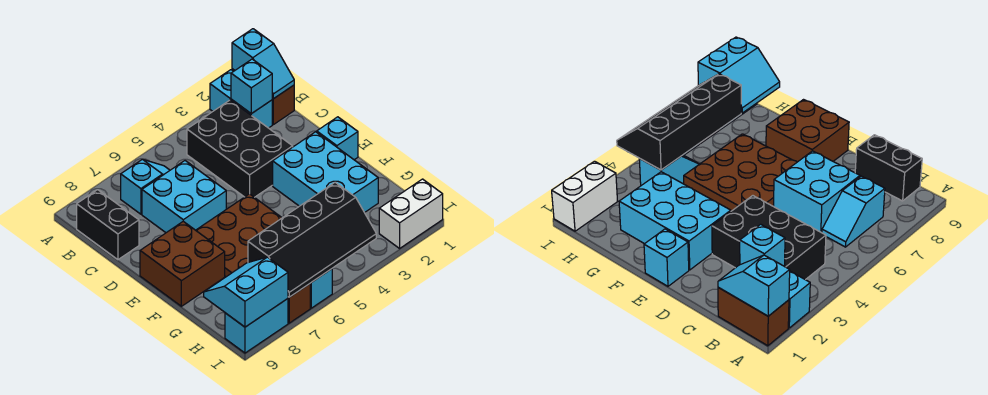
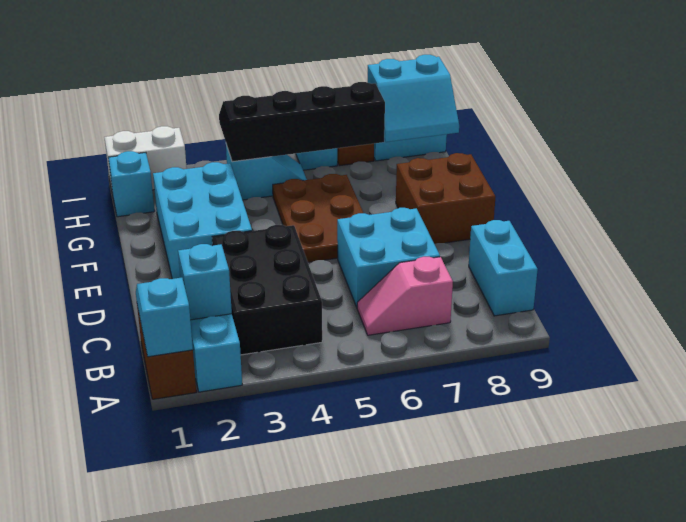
cyan 1x2 slope [121,159,170,214] -> pink 1x2 slope [357,257,453,335]
black 1x2 brick [77,190,139,260] -> cyan 1x2 brick [469,220,538,316]
cyan 1x1 brick [317,117,358,160] -> cyan 1x1 brick moved to [108,151,154,217]
brown 3x3 plate [196,194,282,277] -> brown 2x3 plate [273,174,363,262]

